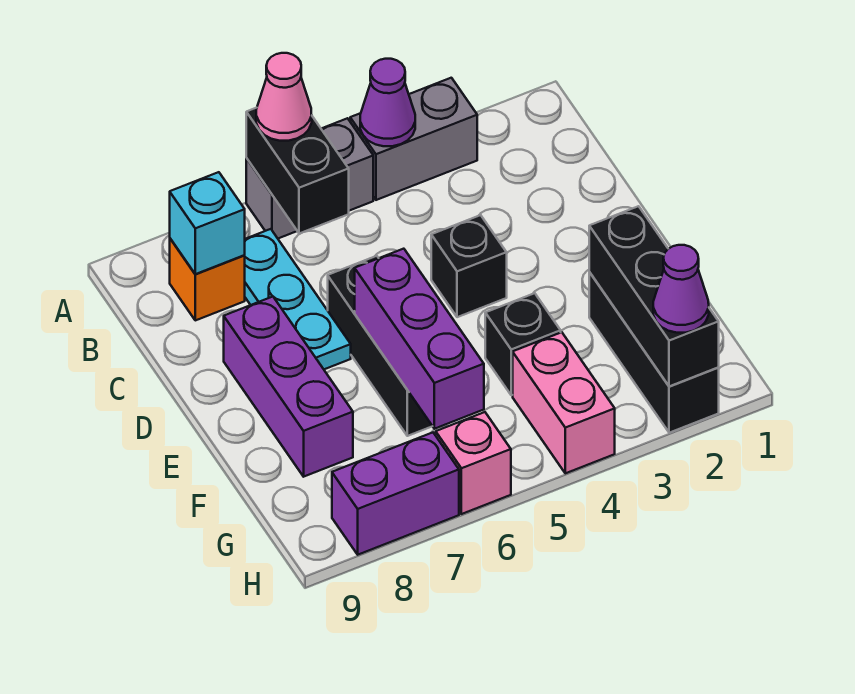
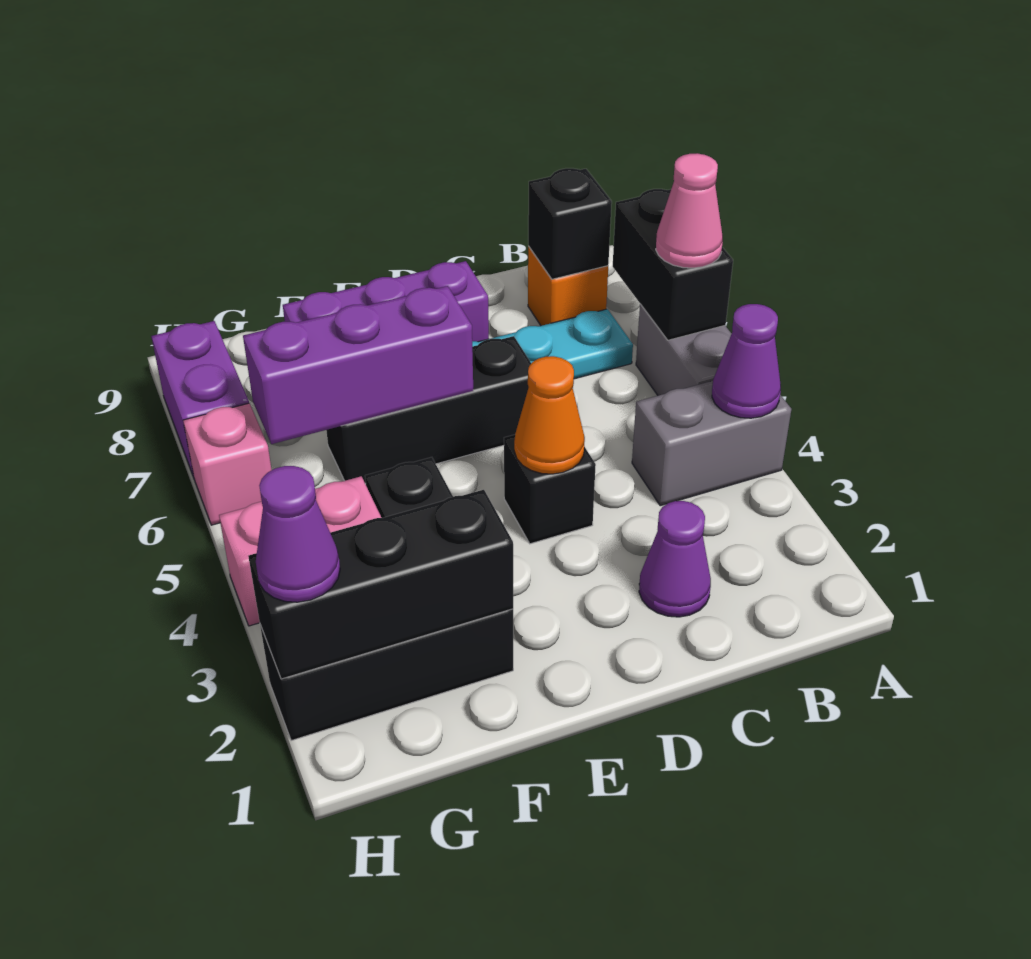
grey 1x2 brick [350,78,477,200] -> grey 1x2 brick turned to [632,381,791,506]
black 1x2 brick [246,108,349,234] -> black 1x2 brick turned to [613,189,733,340]
cyan 1x1 brick [170,172,245,274] -> black 1x1 brick [528,168,612,279]
none -> purple 1x1 cone [639,501,711,617]
none -> orange 1x1 cone [514,356,585,474]

